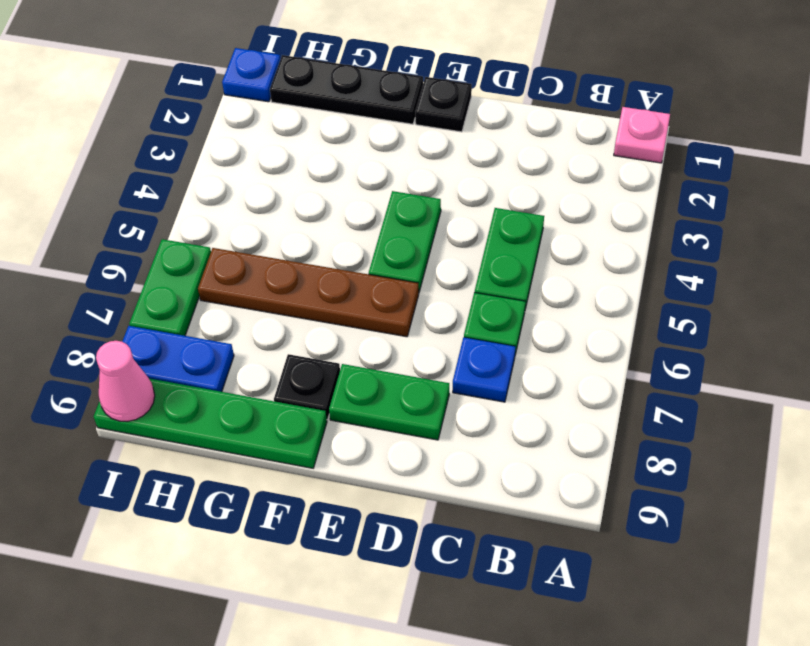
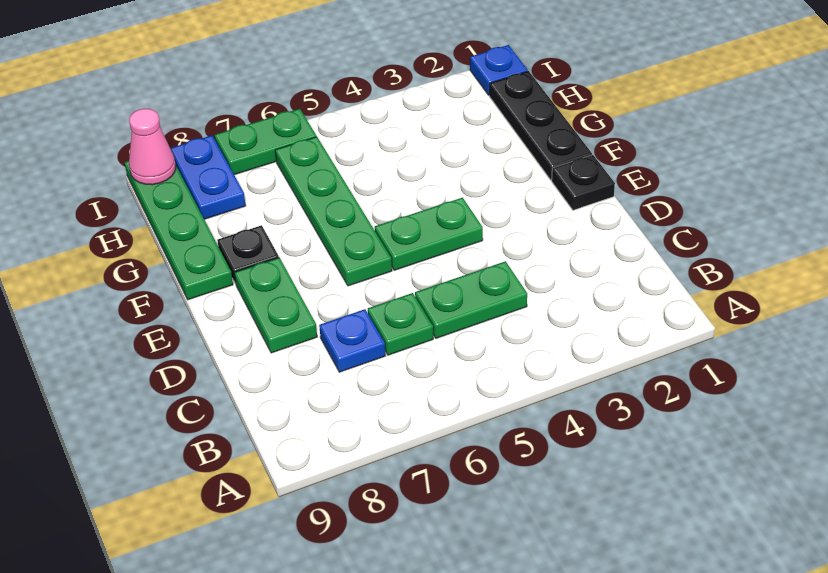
pink 1x1 plate [614,107,670,163] -> none
brown 1x4 plate [198,248,419,337] -> green 1x4 plate [275,137,392,286]

